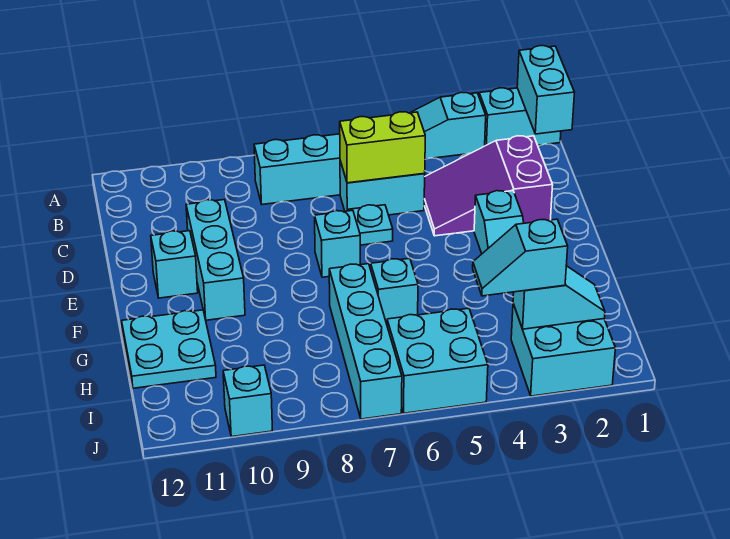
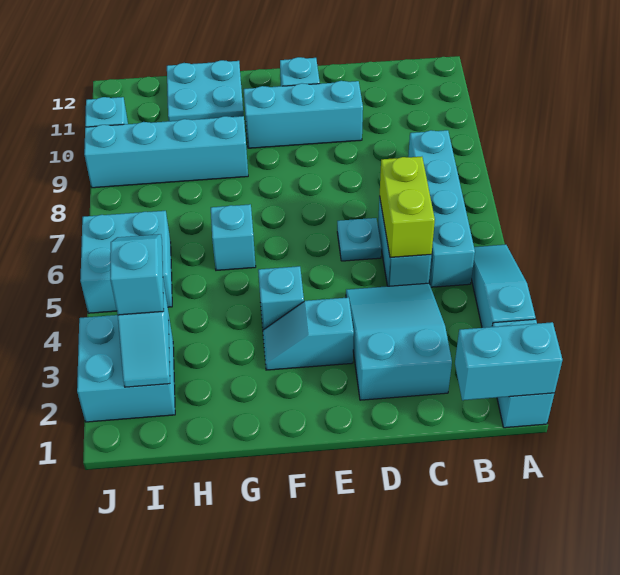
purple 2x3 slope [424,136,553,236] -> cyan 2x3 slope [346,283,452,400]
cyan 1x1 brick [315,210,360,277] -> cyan 1x1 brick moved to [258,266,304,330]
cyan 1x4 brick [329,264,402,419] -> cyan 1x4 brick moved to [84,116,248,188]

